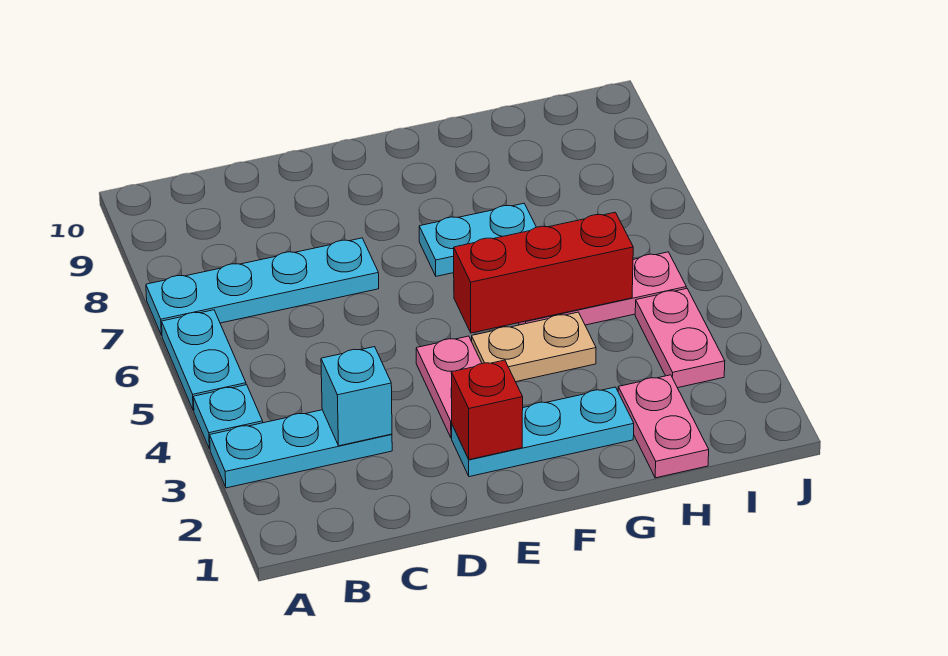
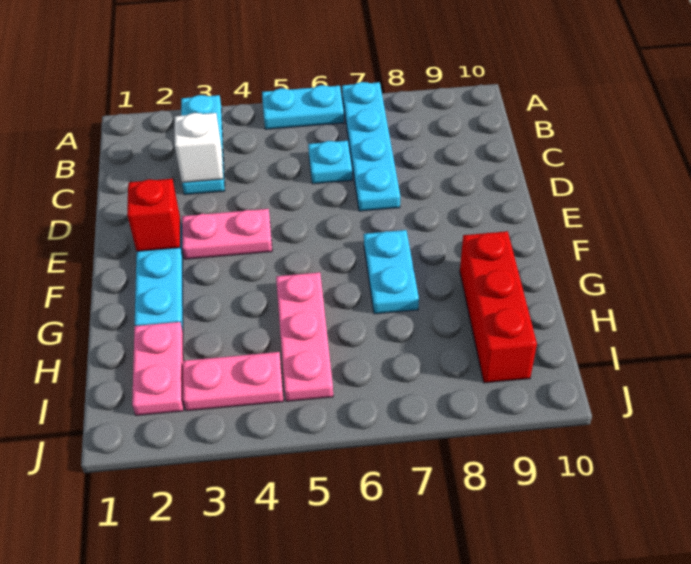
cyan 1x1 plate [193,385,263,449] -> cyan 1x1 plate moved to [308,141,352,184]
cyan 1x1 brick [321,347,392,446] -> white 1x1 brick [175,113,223,183]
tan 1x2 plate [472,312,596,382] -> none
red 1x3 brick [454,212,633,333] -> red 1x3 brick moved to [460,231,537,383]
pink 1x2 plate [618,375,709,478] -> pink 1x2 plate turned to [132,322,184,416]

